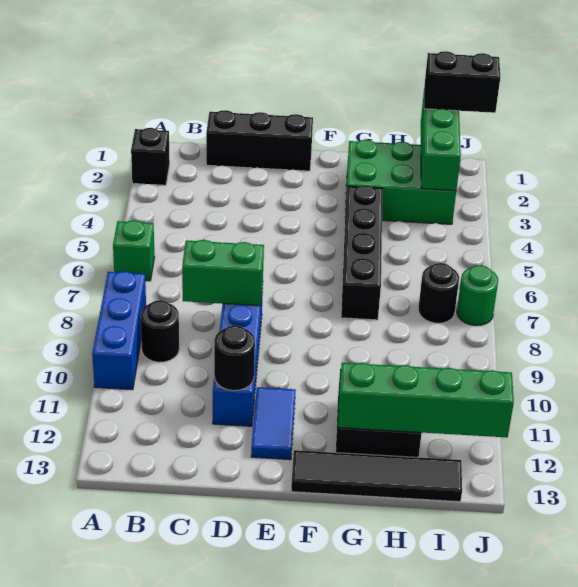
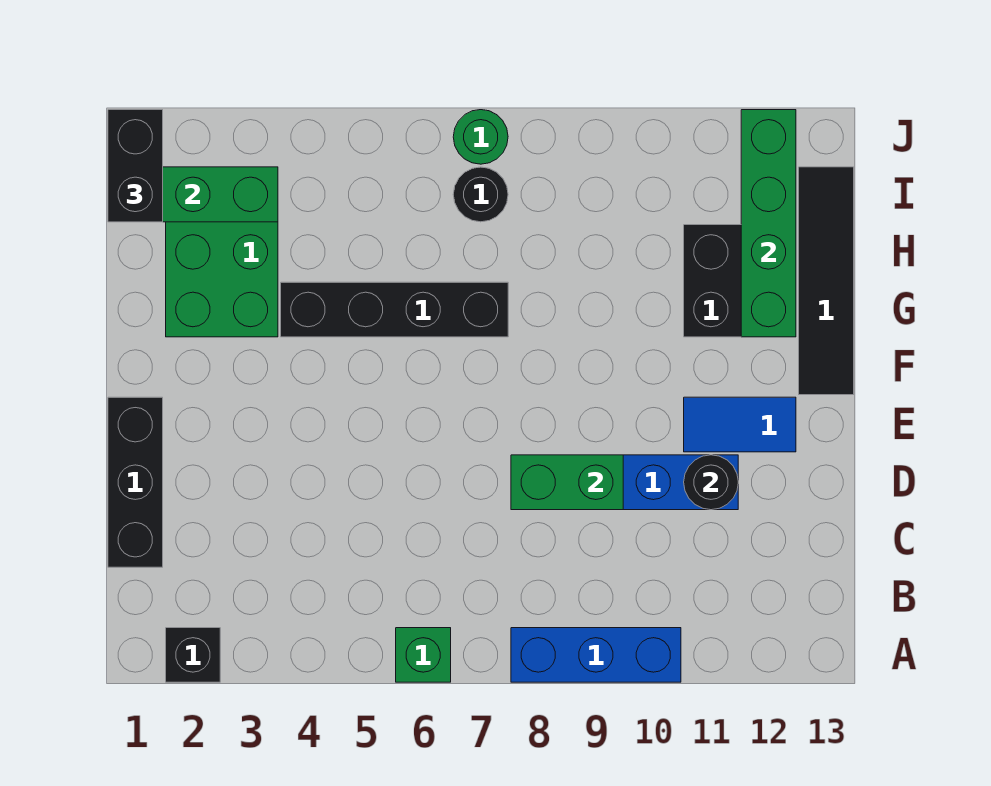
black 1x1 round brick [140,300,179,362] -> none
green 1x2 brick [182,240,264,306] -> green 1x2 brick turned to [511,455,623,510]

